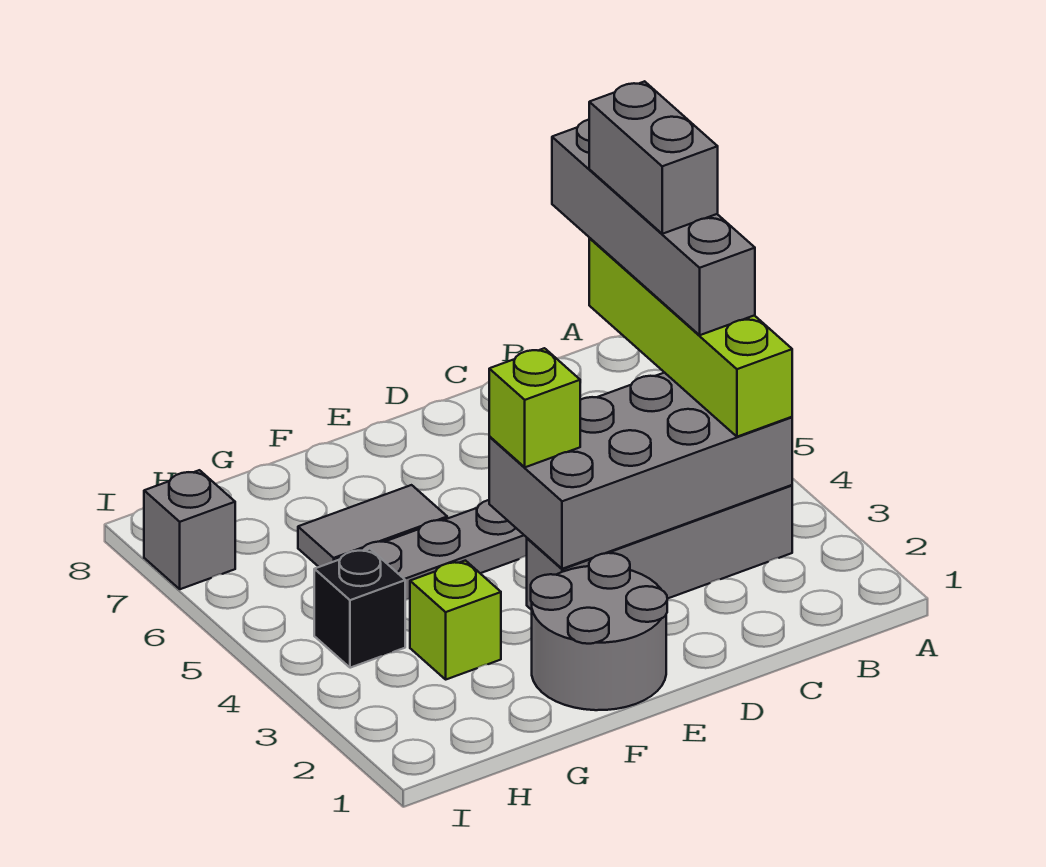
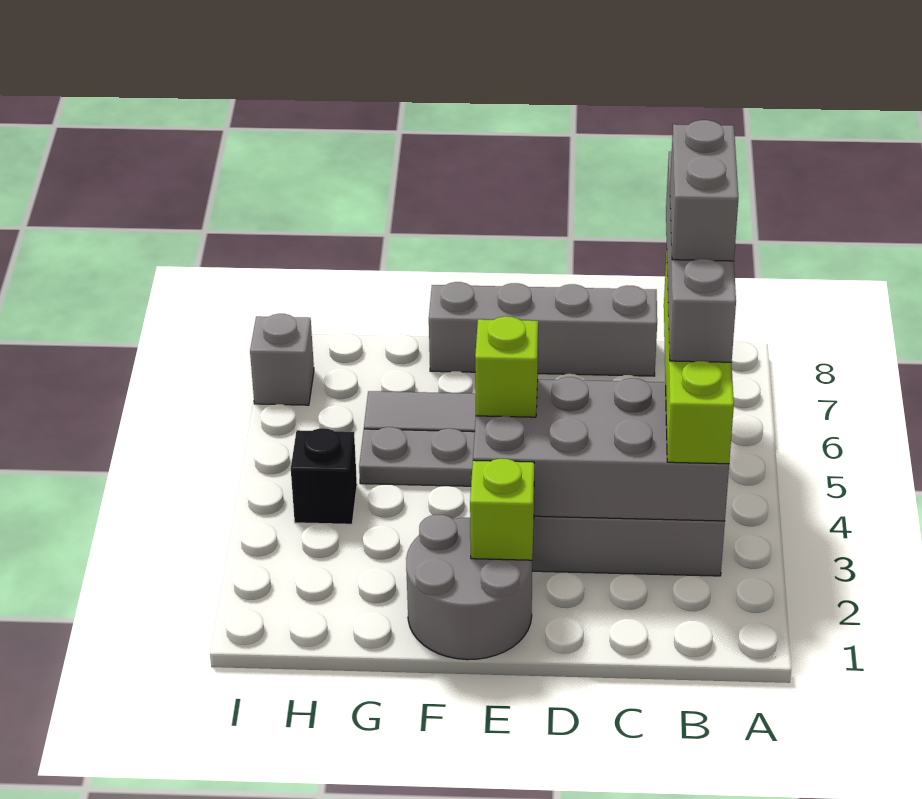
none -> grey 1x4 brick [429,282,657,376]
lime 1x1 brick [410,561,501,679] -> lime 1x1 brick moved to [470,459,534,560]

